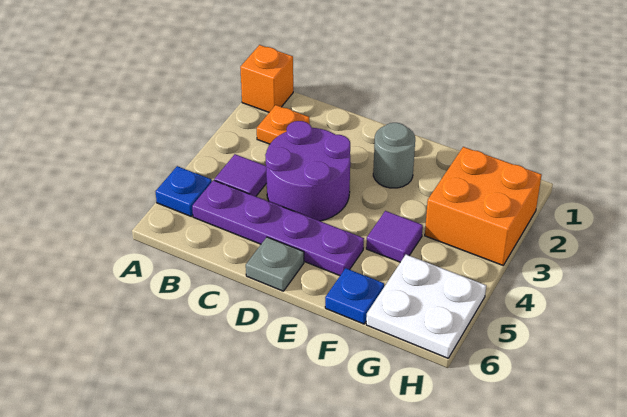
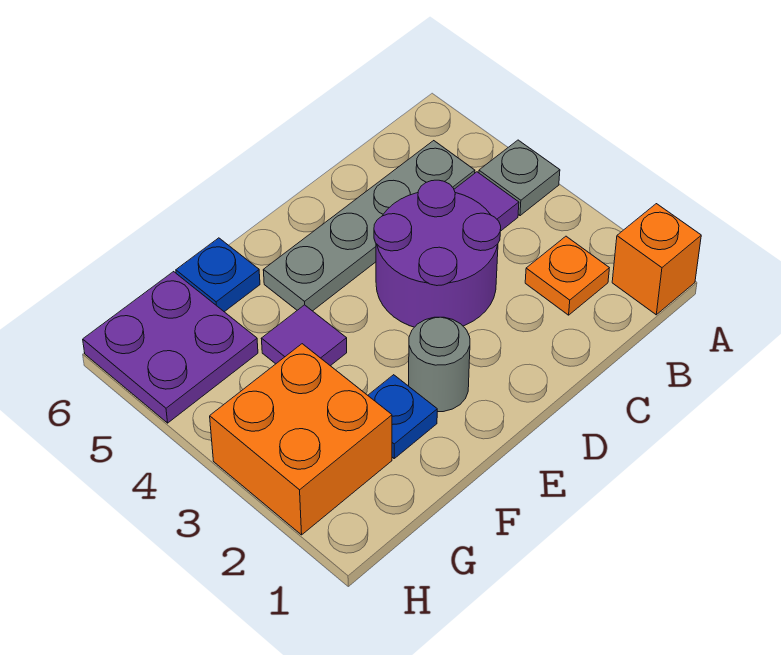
blue 1x1 plate [156,166,212,216] -> blue 1x1 plate moved to [368,375,437,458]
purple 1x4 plate [192,180,364,276] -> grey 1x4 plate [263,141,475,311]
grey 1x1 plate [246,237,304,291] -> grey 1x1 plate moved to [479,140,560,216]
white 2x2 plate [366,255,486,358] -> purple 2x2 plate [83,272,258,423]

